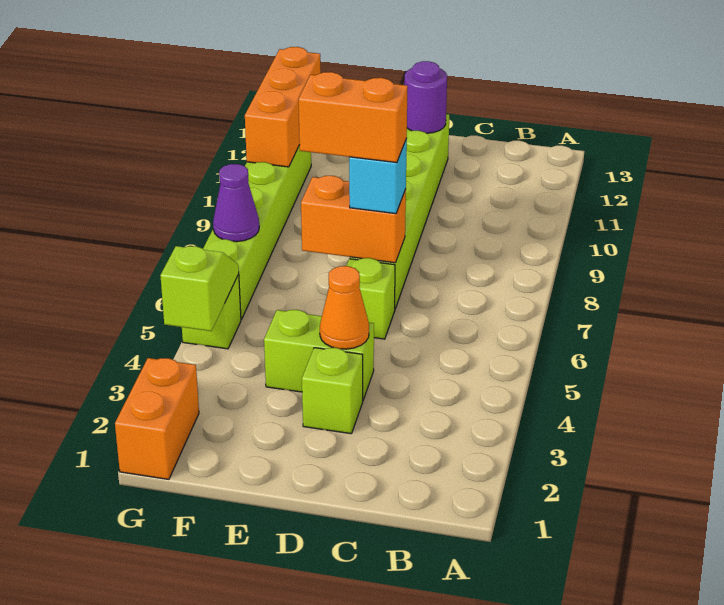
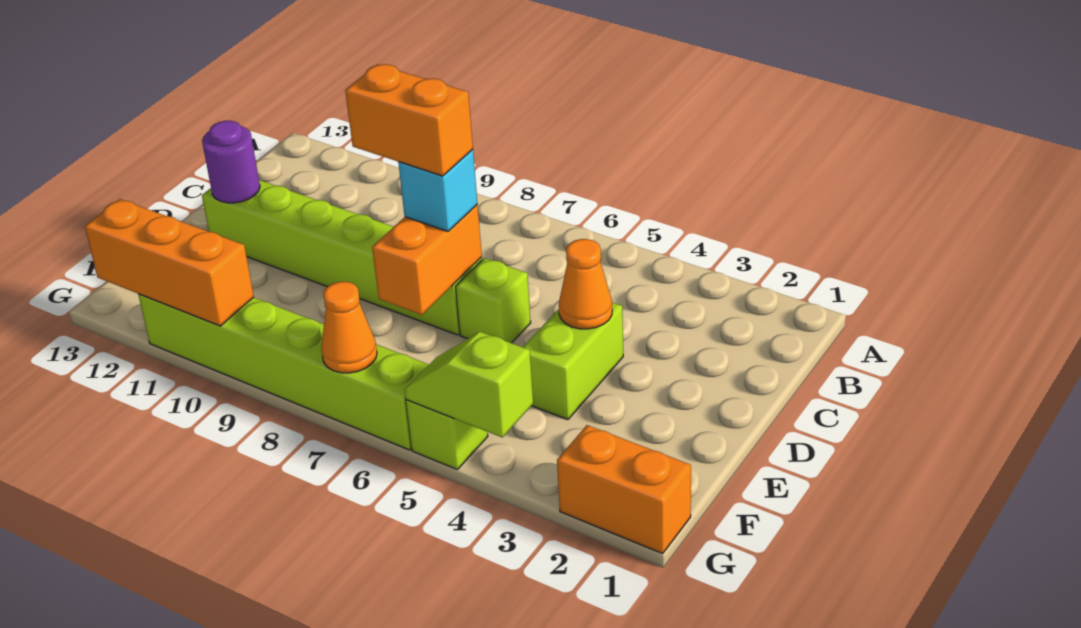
lime 1x1 brick [302,348,363,434] -> none
orange 1x2 brick [299,72,408,163] -> orange 1x2 brick turned to [345,64,473,176]
purple 1x1 cone [213,164,259,242] -> orange 1x1 cone [321,282,377,373]

